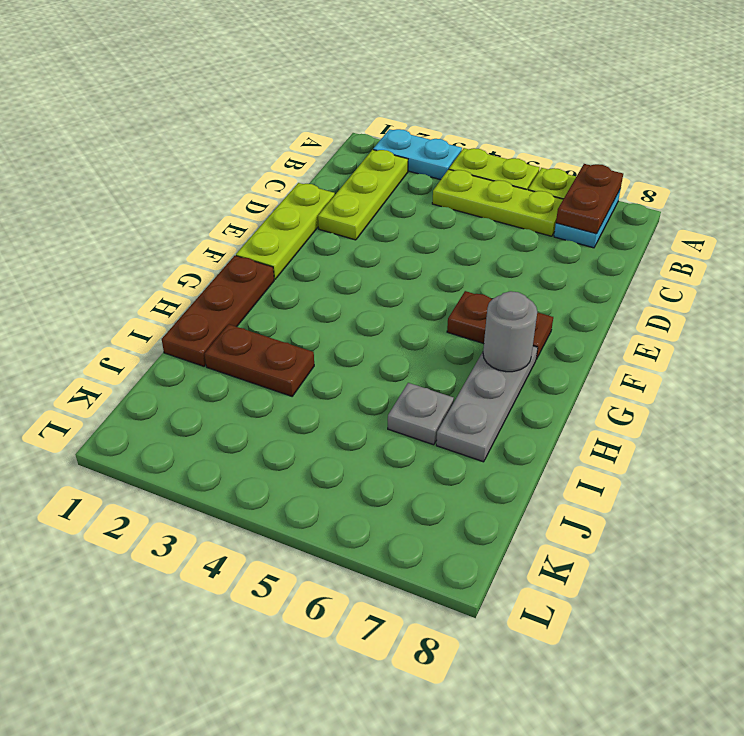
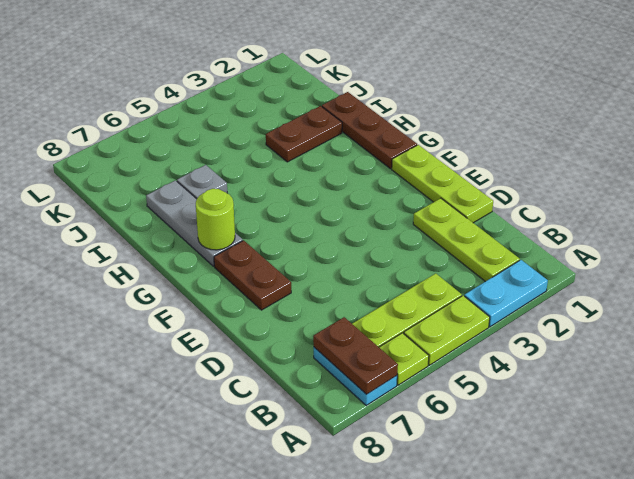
brown 1x2 plate [447,291,553,359] -> brown 1x2 plate turned to [214,240,291,310]
grey 1x1 round brick [483,291,537,372] -> lime 1x1 round brick [196,189,235,250]

